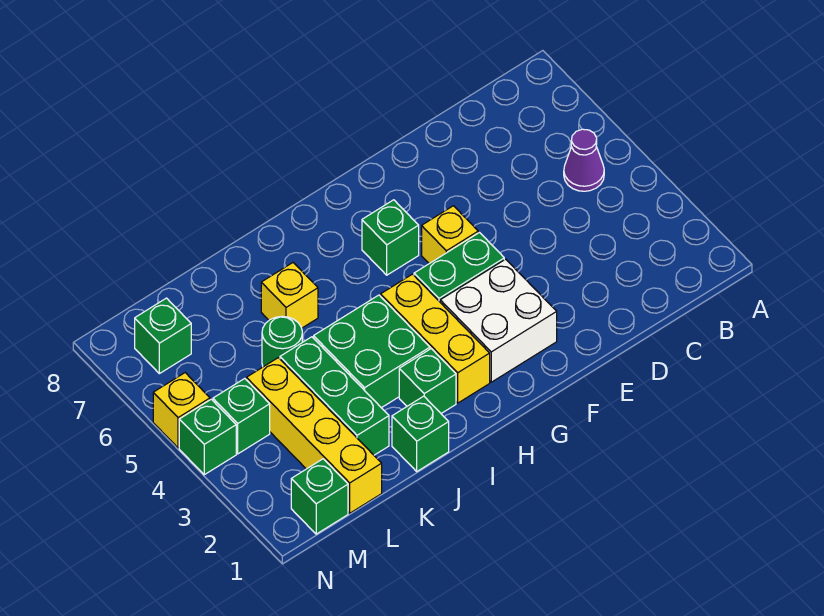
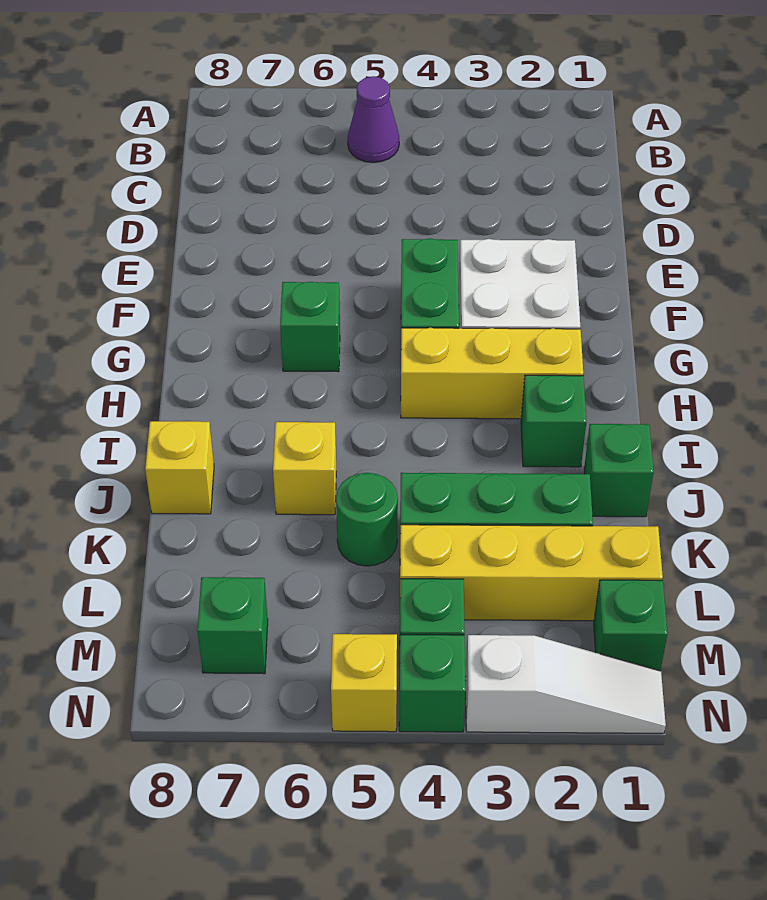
yellow 1x1 brick [422,206,478,264] -> yellow 1x1 brick moved to [145,421,214,514]
green 2x2 brick [314,295,430,408] -> none
none -> white 1x3 slope [465,635,666,733]

